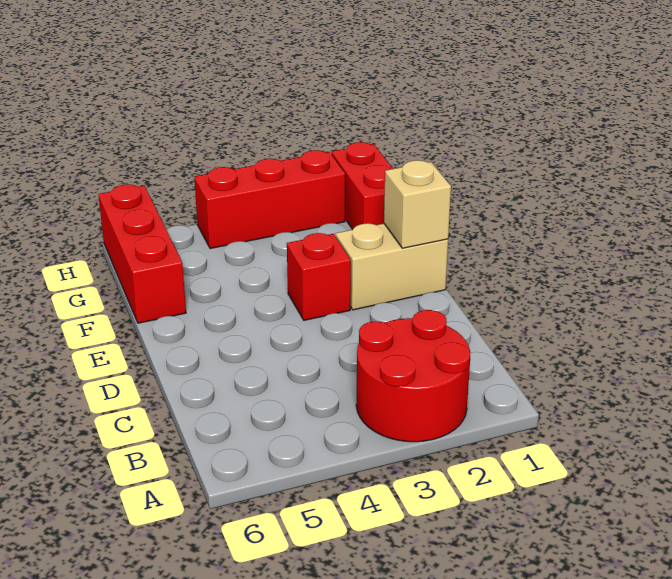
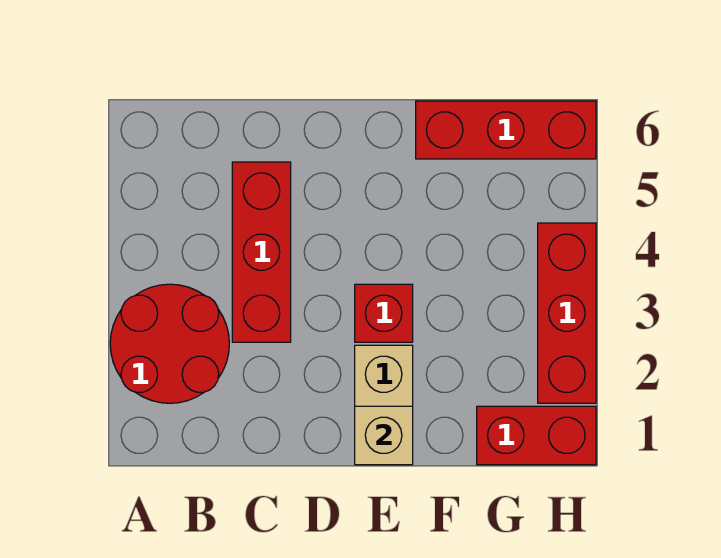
none -> red 1x3 brick [232,162,291,342]

